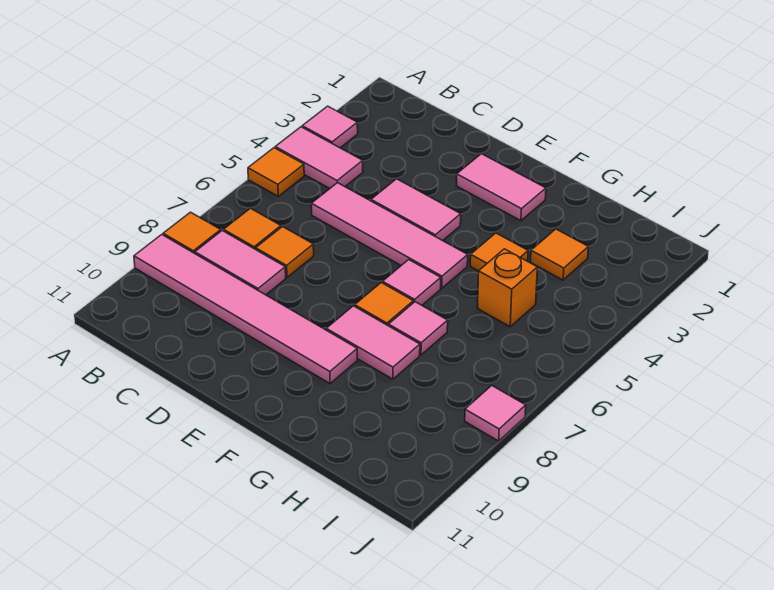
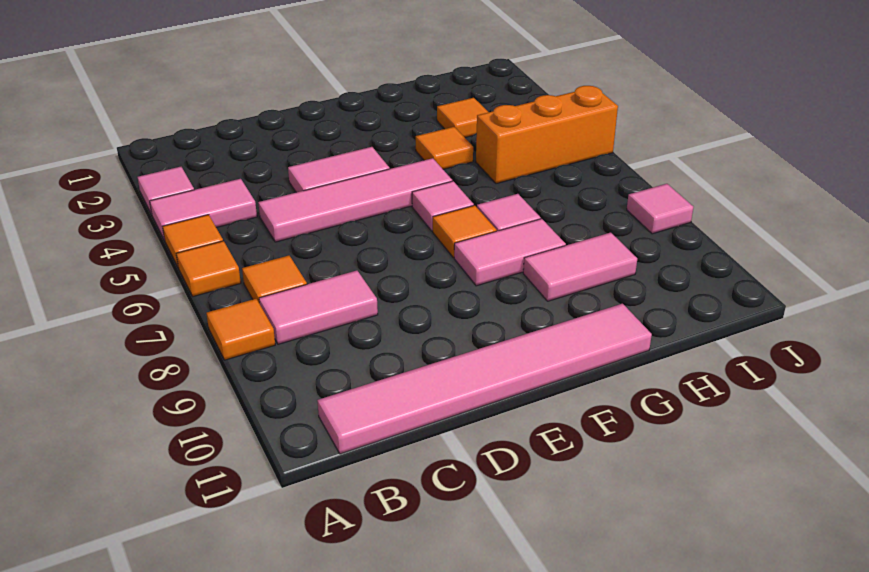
pink 1x6 tile [134,235,357,384] -> pink 1x6 tile moved to [317,304,652,454]
orange 1x1 tile [256,227,314,277] -> orange 1x1 tile moved to [176,241,241,296]
pink 1x2 tile [456,154,546,221] -> pink 1x2 tile moved to [523,233,637,301]
orange 1x1 brick [478,249,537,327] -> orange 1x3 brick [476,86,618,184]

